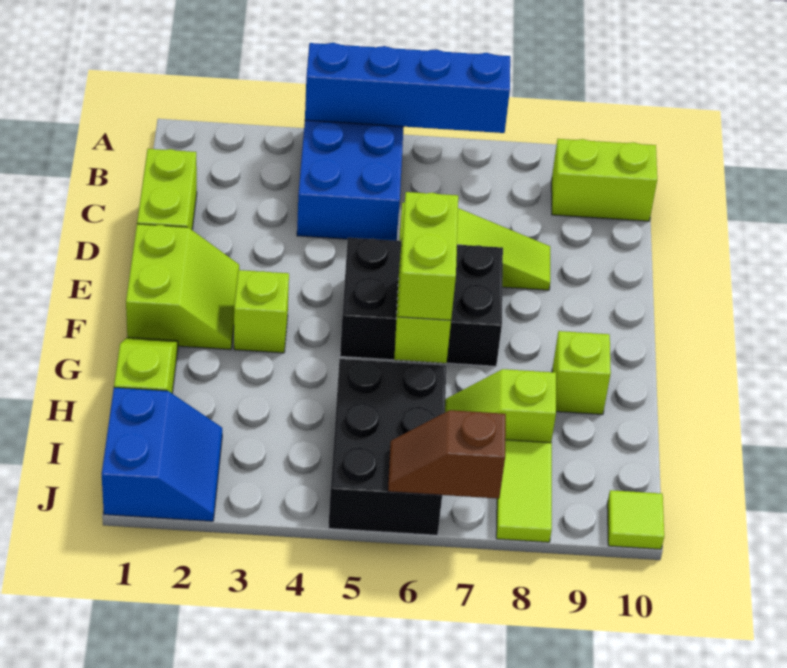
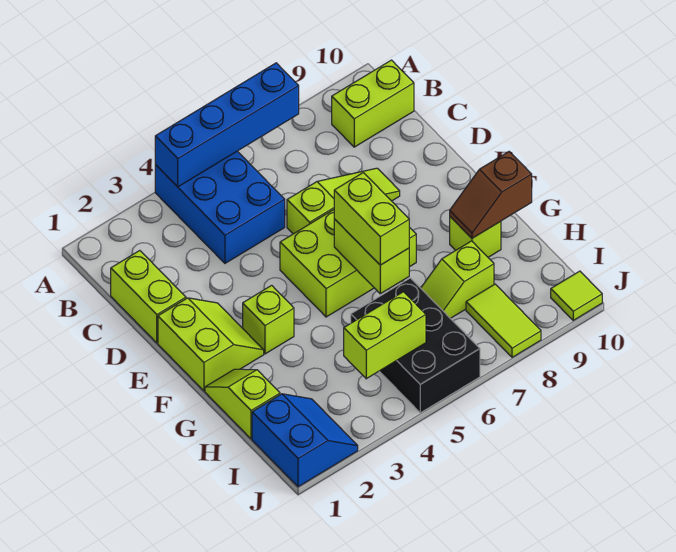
black 2x3 brick [340,238,503,366] -> lime 2x3 brick [280,210,416,317]
none -> lime 1x2 brick [344,292,426,379]
brown 1x2 slope [388,410,506,499] -> brown 1x2 slope moved to [450,152,532,238]

